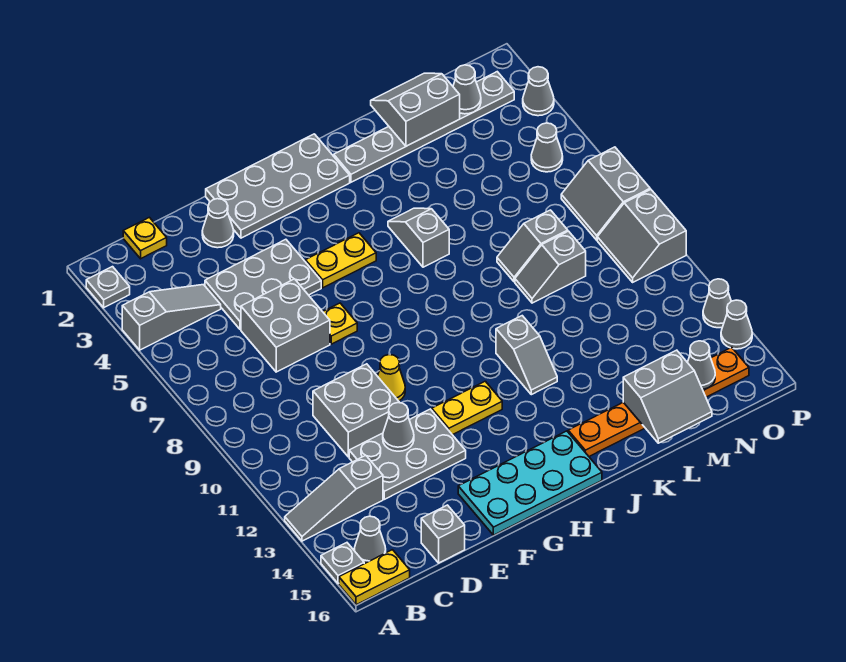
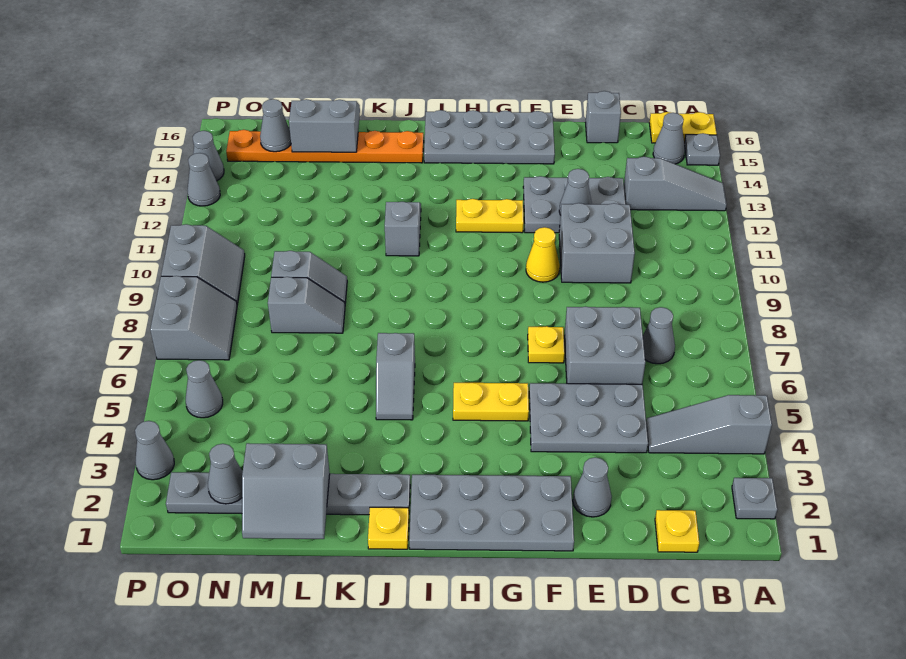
none -> grey 1x1 cone [643,307,675,364]
cyan 2x4 plate [458,431,602,535] -> grey 2x4 plate [424,110,555,164]
none -> yellow 1x1 plate [368,507,409,549]

